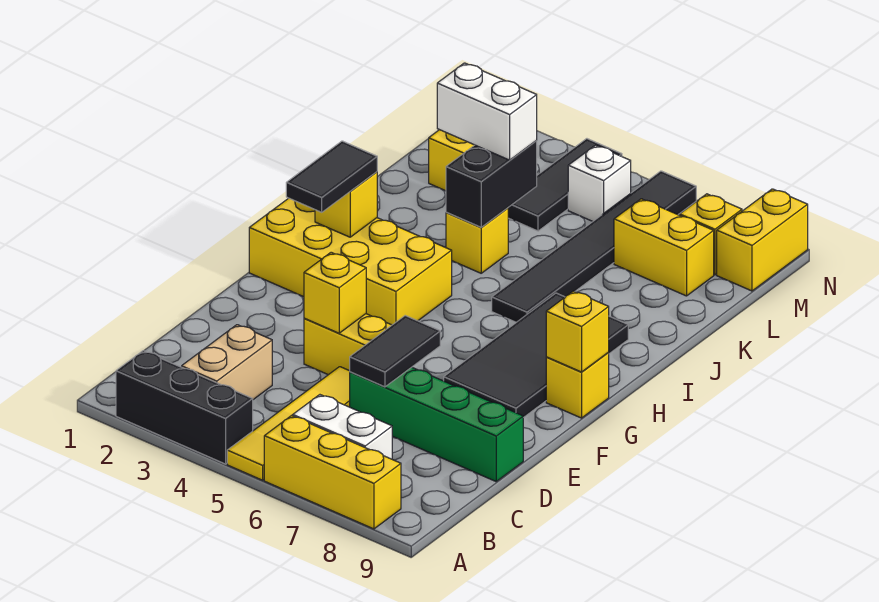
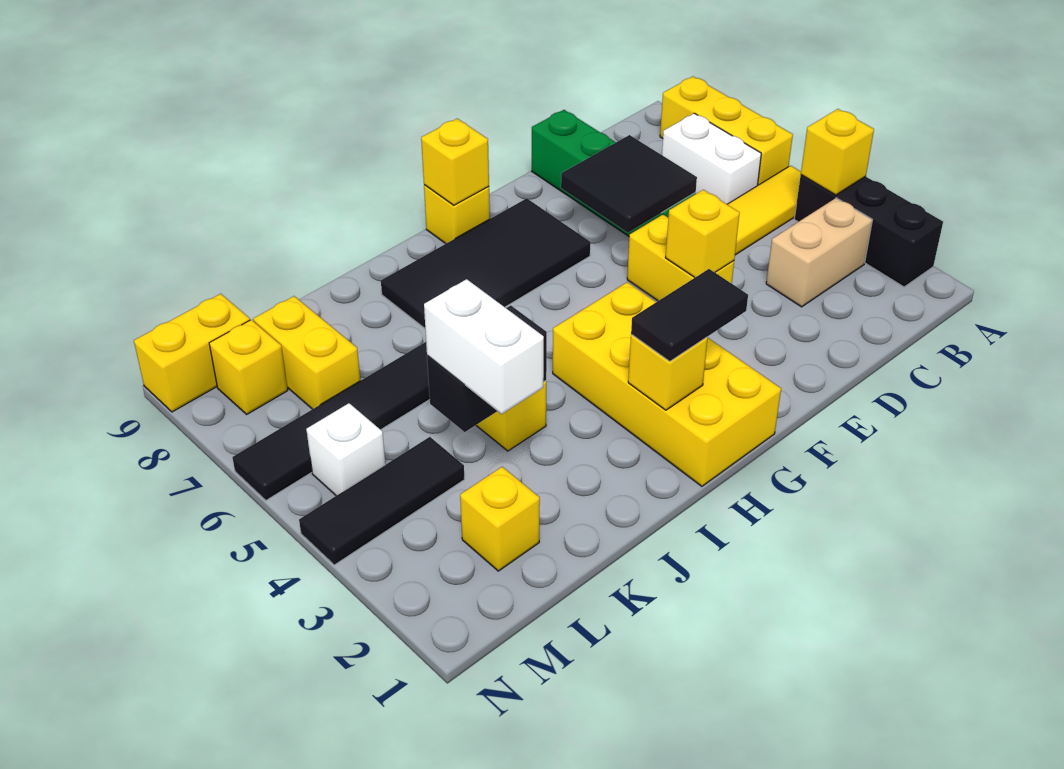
none -> yellow 1x1 brick [801,109,874,195]
black 1x2 tile [350,316,440,387] -> black 2x2 tile [561,135,697,233]

